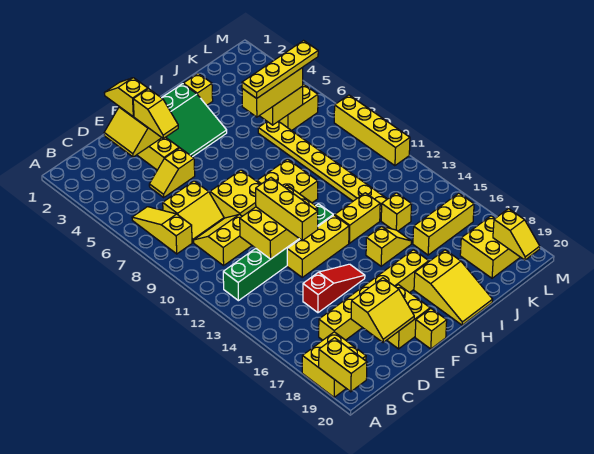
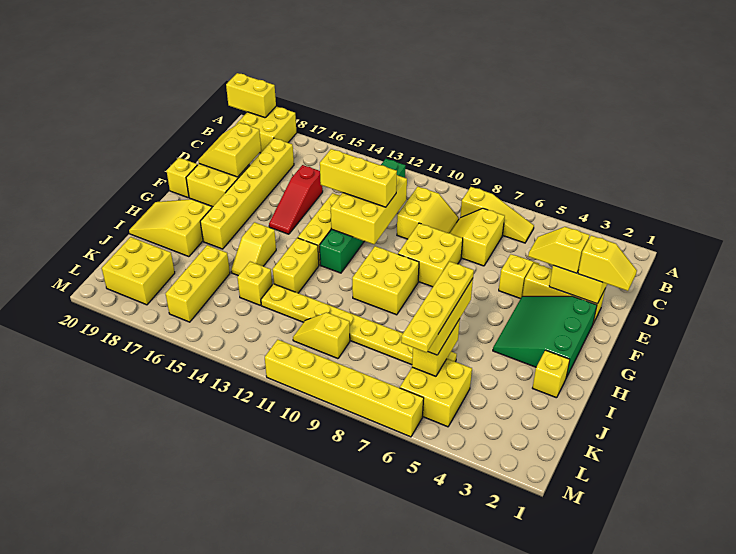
yellow 1x2 slope [493,209,540,260] -> yellow 1x2 slope moved to [293,312,350,359]
yellow 1x4 brick [334,95,410,166] -> yellow 1x6 brick [265,340,424,437]

